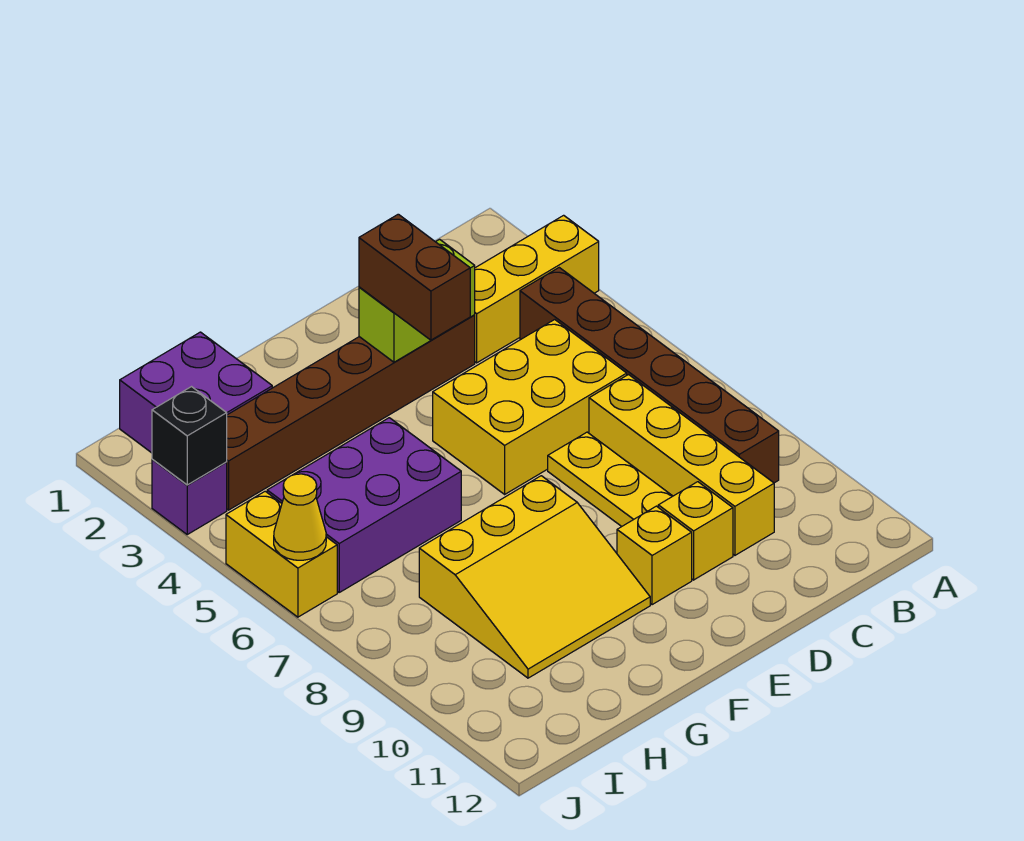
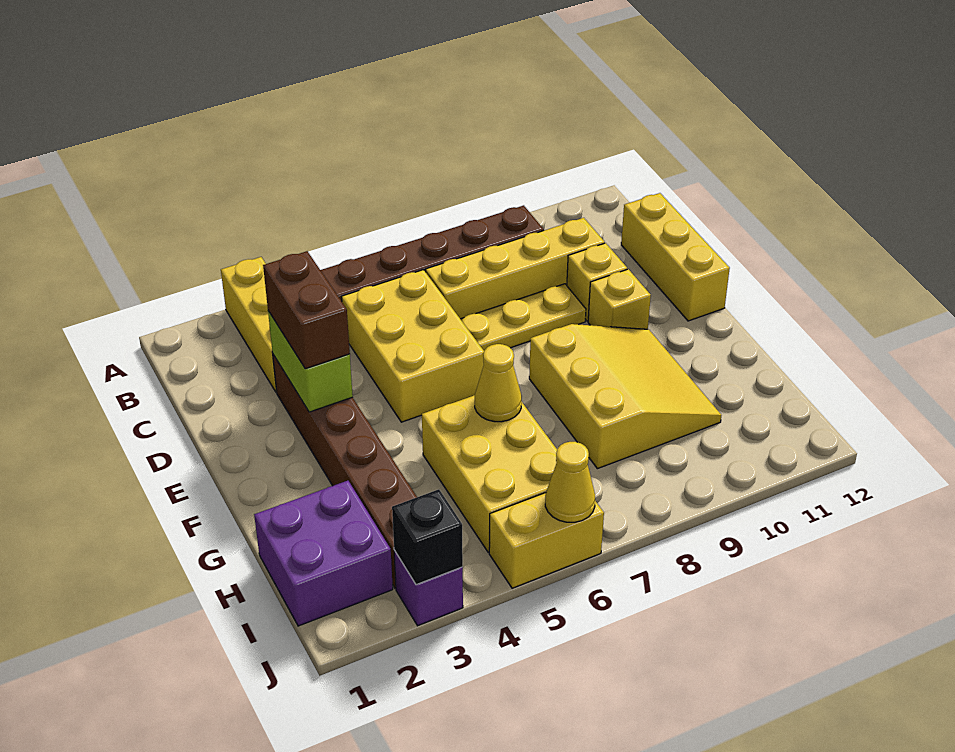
none -> yellow 1x3 brick [621,193,730,321]
brown 1x2 brick [359,214,470,340] -> brown 1x2 brick turned to [263,251,350,369]
purple 2x3 brick [267,418,461,592] -> yellow 2x3 brick [422,395,557,553]
none -> yellow 1x1 cone [475,344,522,422]

